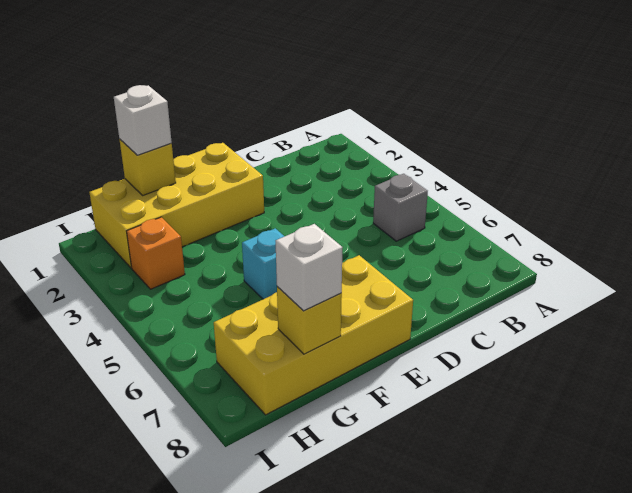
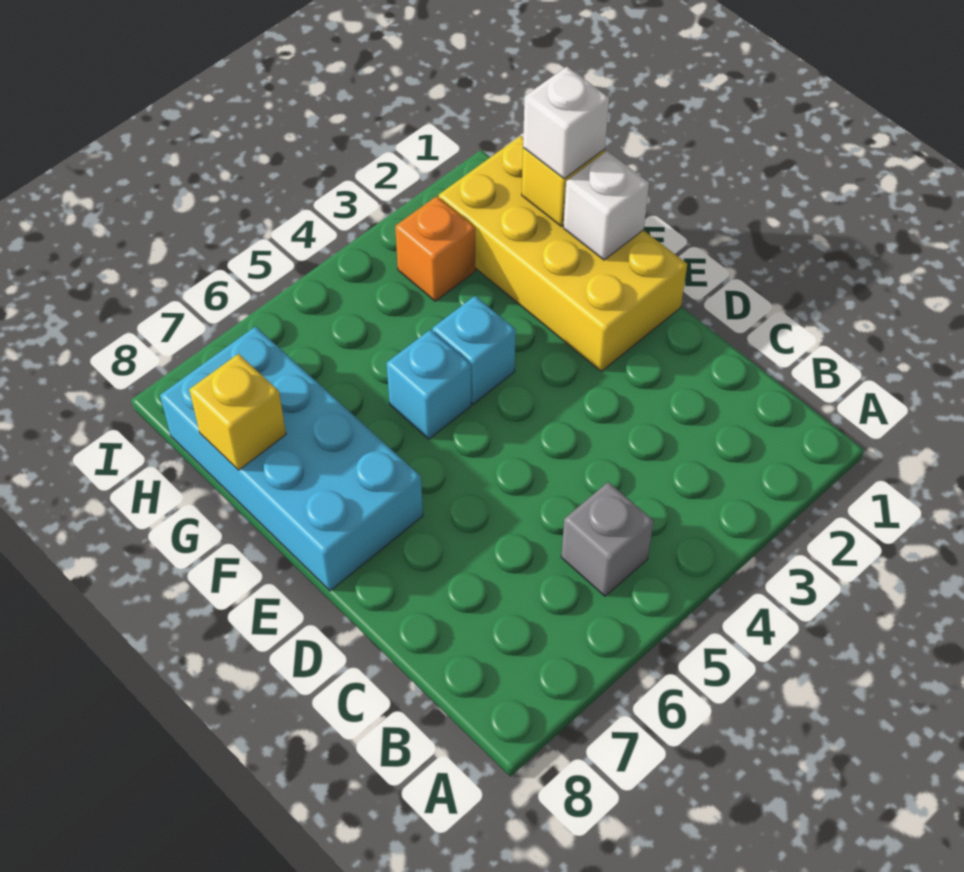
yellow 2x4 brick [214,255,413,415] -> cyan 2x4 brick [160,326,423,591]
none -> cyan 1x1 brick [432,296,516,404]
white 1x1 brick [276,224,343,311] -> white 1x1 brick moved to [563,151,649,260]

